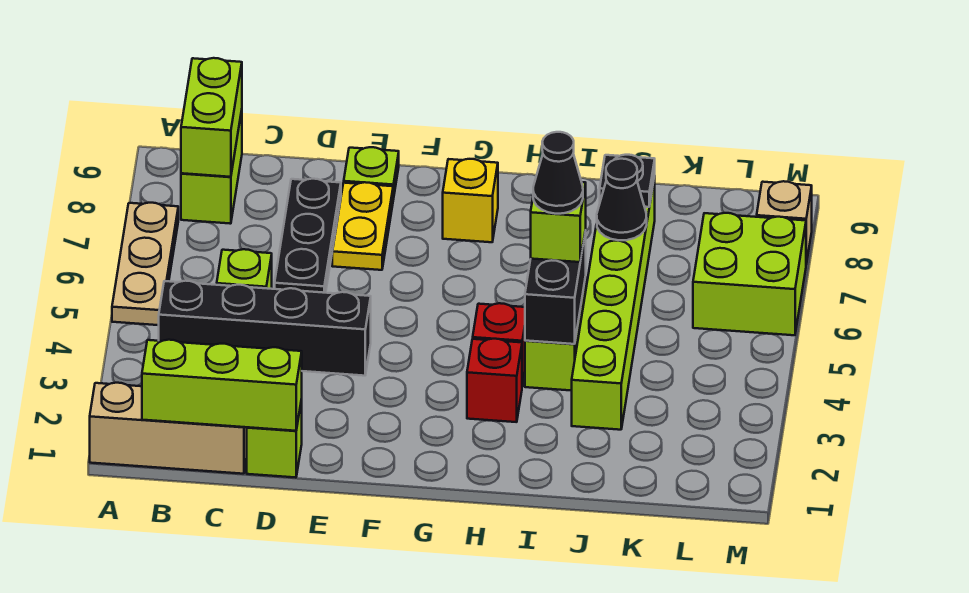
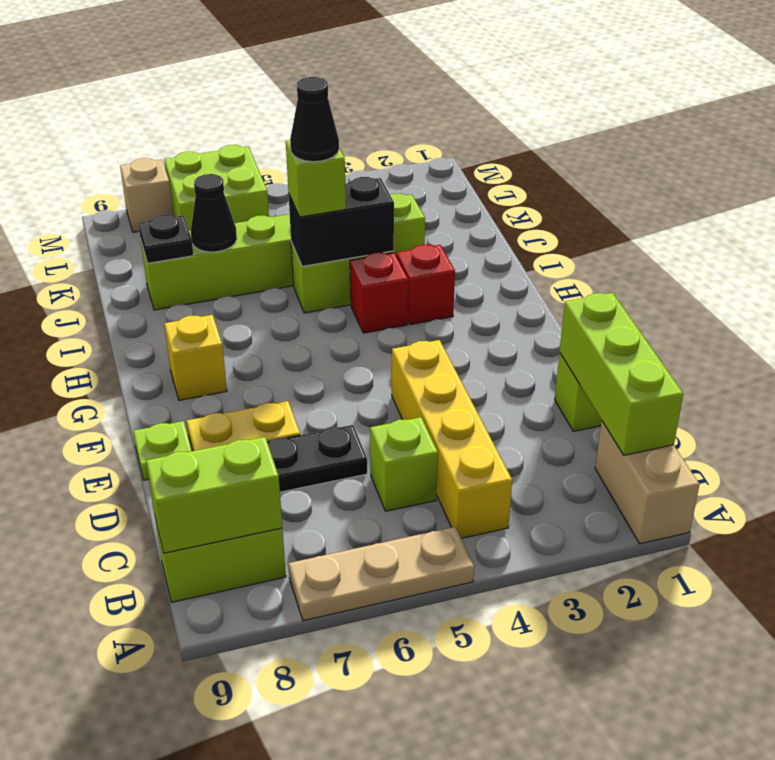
tan 1x3 brick [90,383,247,474] -> tan 1x2 brick [595,422,700,544]
black 1x4 brick [159,281,371,376] -> yellow 1x4 brick [392,340,512,538]

